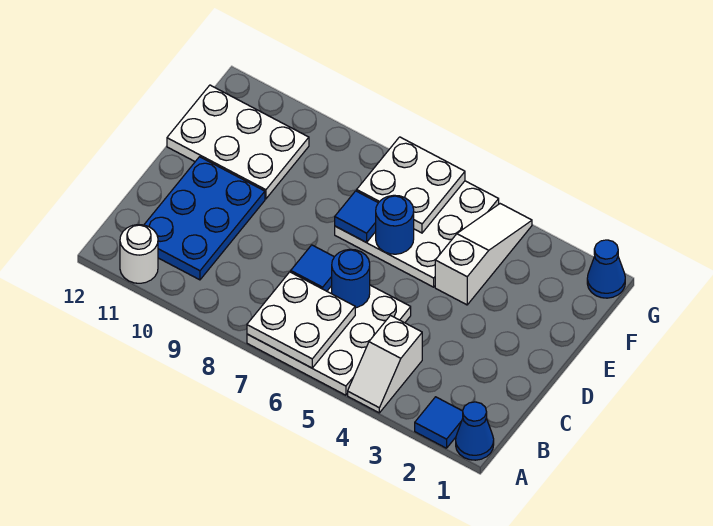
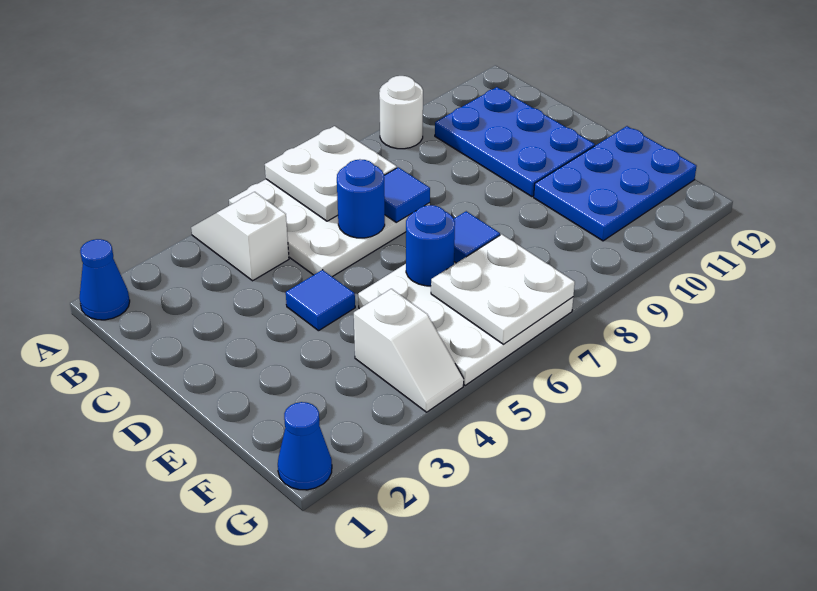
blue 1x1 tile [415,397,463,448] -> blue 1x1 tile moved to [286,270,355,331]
white 1x1 round brick [120,225,158,283] -> white 1x1 round brick moved to [379,76,423,149]
white 1x3 slope [435,204,532,305] -> white 1x2 slope [354,289,464,412]
white 2x3 plate [167,85,309,199] -> blue 2x3 plate [534,126,697,241]

